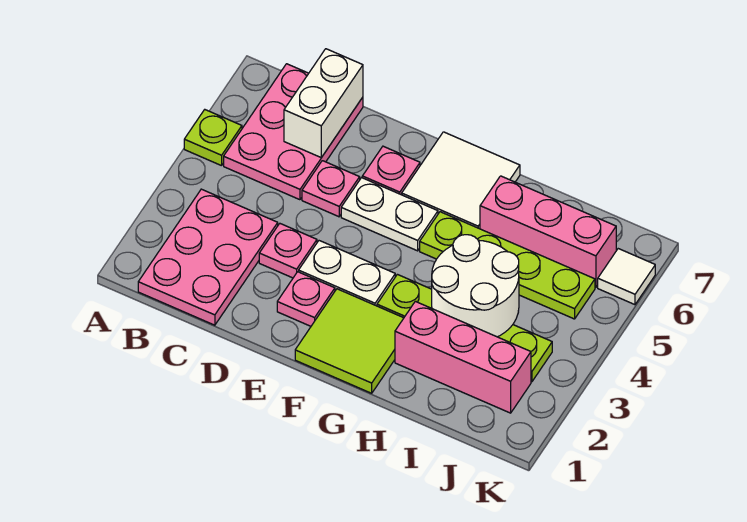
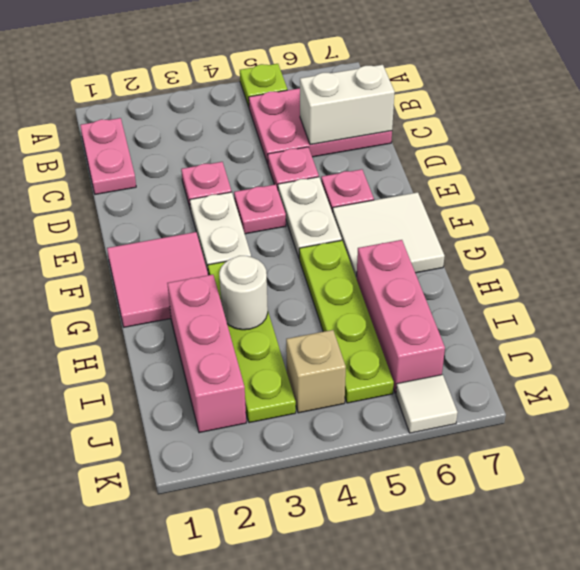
pink 2x3 plate [138,189,278,325] -> pink 1x2 plate [80,118,136,194]
pink 1x1 plate [277,272,335,326] -> pink 1x1 plate moved to [234,184,286,234]
lime 2x2 tile [295,289,404,393] -> pink 2x2 tile [107,232,208,327]
white 2x2 round brick [432,235,519,337] -> white 1x1 round brick [219,256,268,330]
none -> tan 1x1 brick [286,330,346,413]

